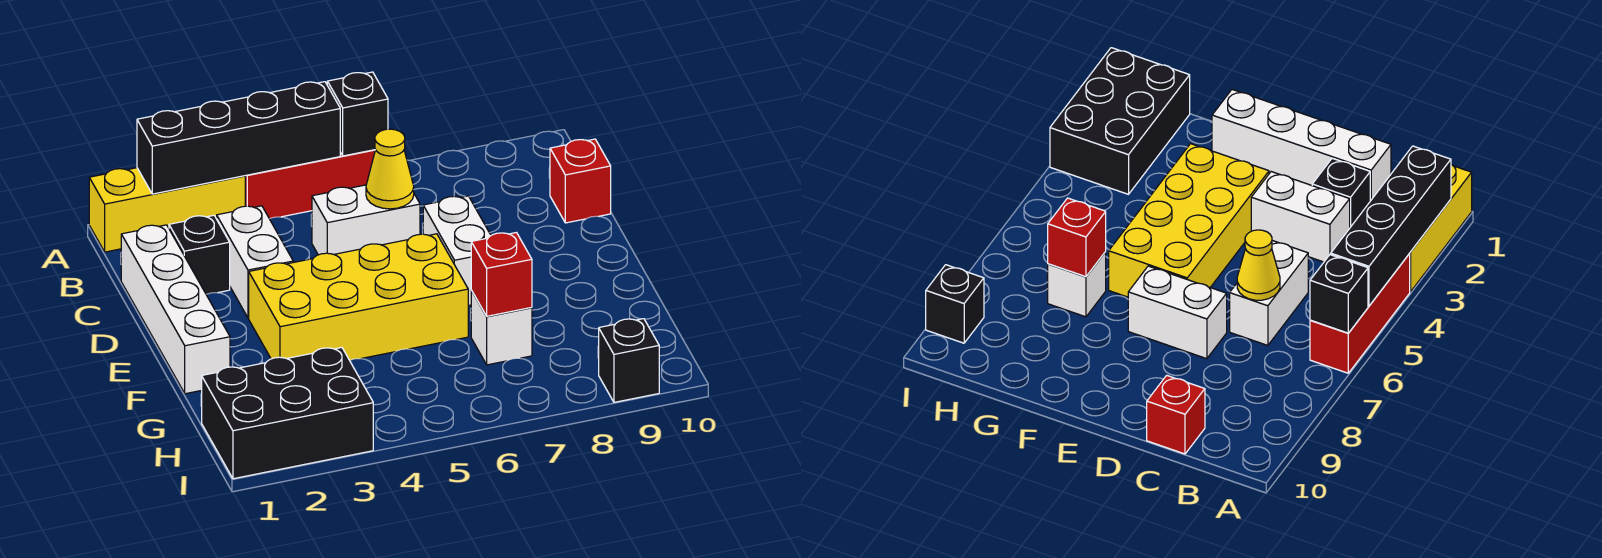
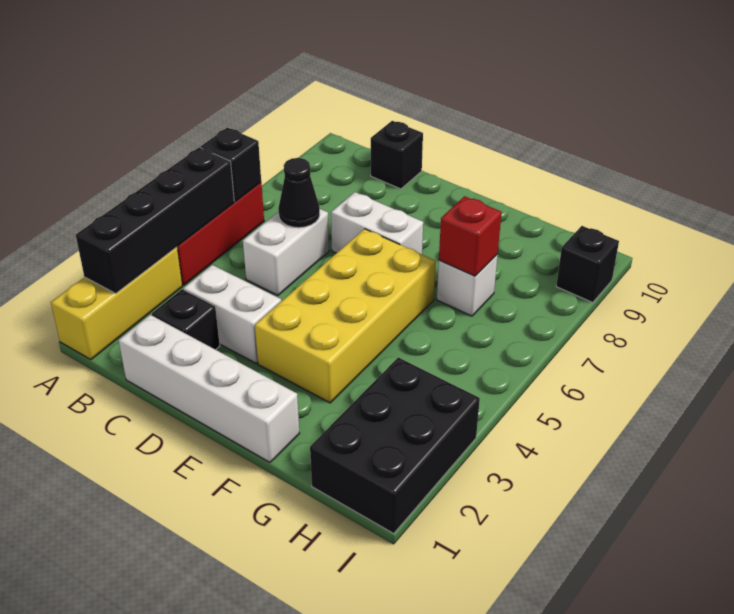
yellow 1x1 cone [366,129,414,209] -> black 1x1 cone [278,158,320,228]
red 1x1 brick [550,139,611,223] -> black 1x1 brick [371,121,423,189]

